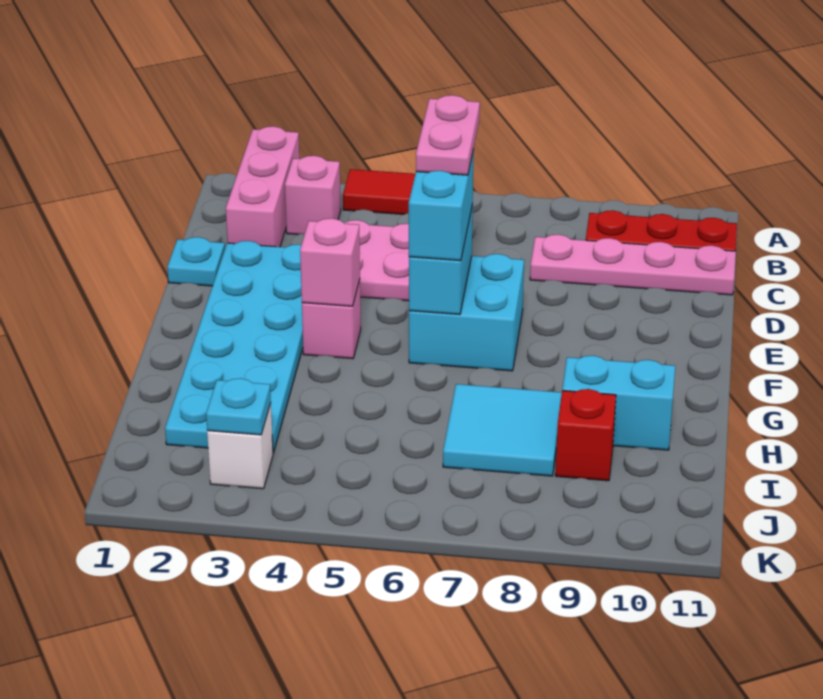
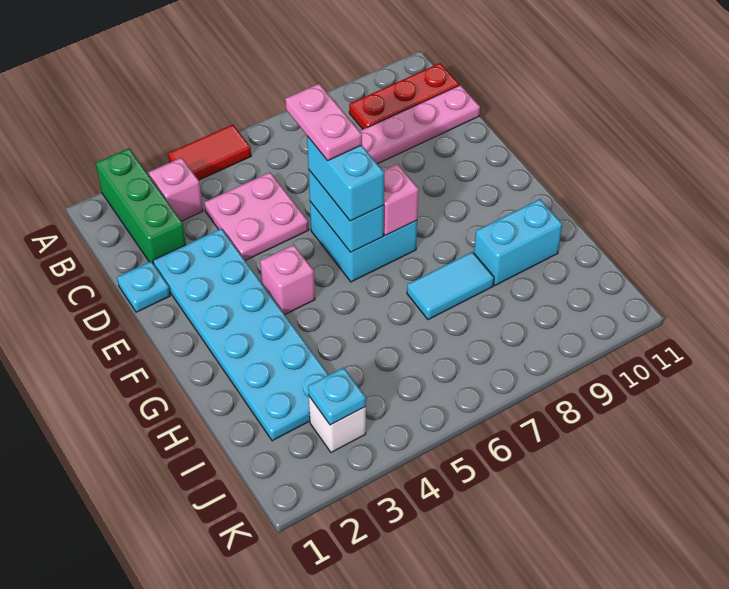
pink 1x3 brick [226,126,299,247] -> green 1x3 brick [96,148,186,264]
pink 1x1 brick [300,218,360,306] -> pink 1x1 brick moved to [383,164,419,236]
cyan 2x2 tile [443,384,562,476] -> cyan 1x2 tile [407,252,494,320]
red 1x1 brick [555,389,616,481] -> none

